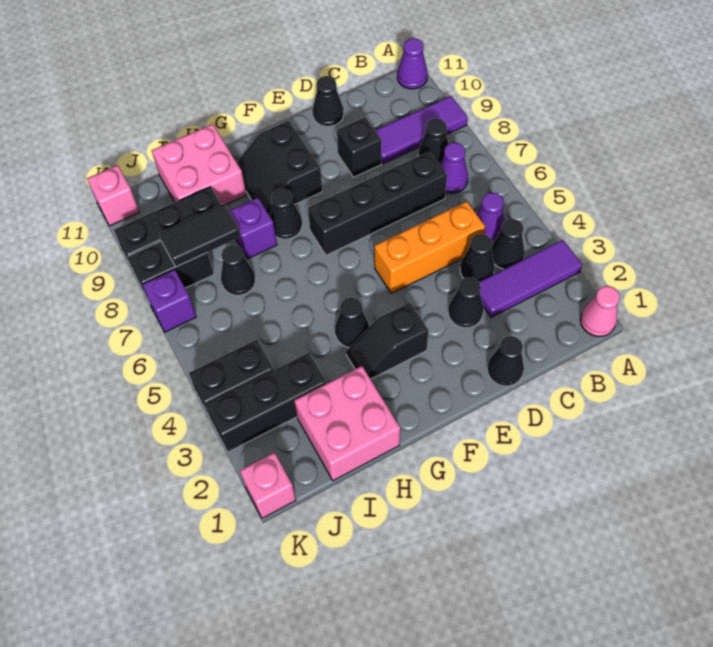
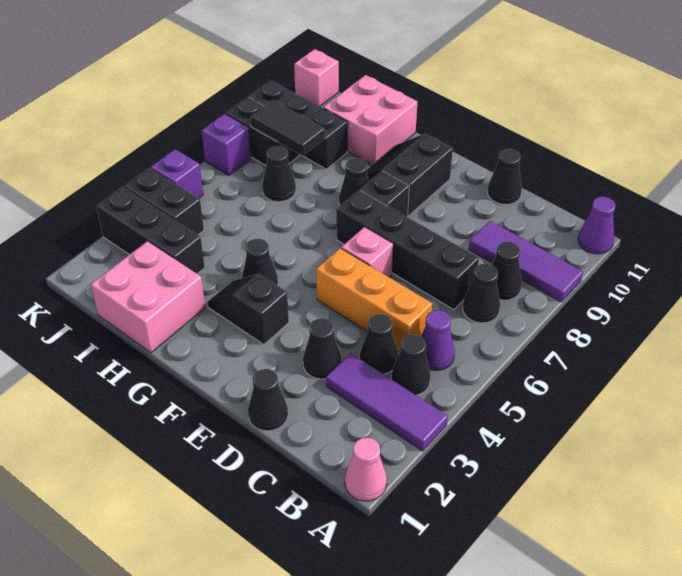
purple 1x1 cone [440,142,468,193] -> black 1x1 cone [463,264,500,323]
black 1x1 brick [337,117,381,177] -> black 1x1 brick moved to [360,171,409,217]
purple 1x1 brick [228,198,277,259] -> purple 1x1 brick moved to [151,149,203,198]
pink 1x1 brick [240,453,296,518] -> pink 1x1 brick moved to [341,227,393,277]

